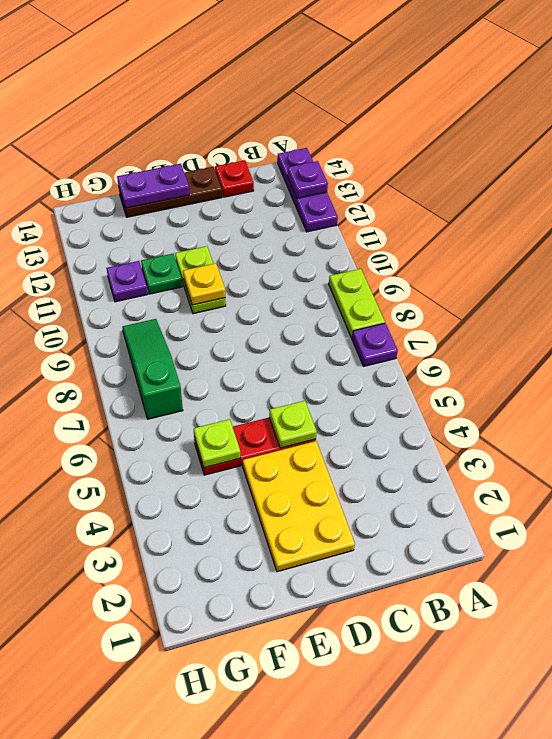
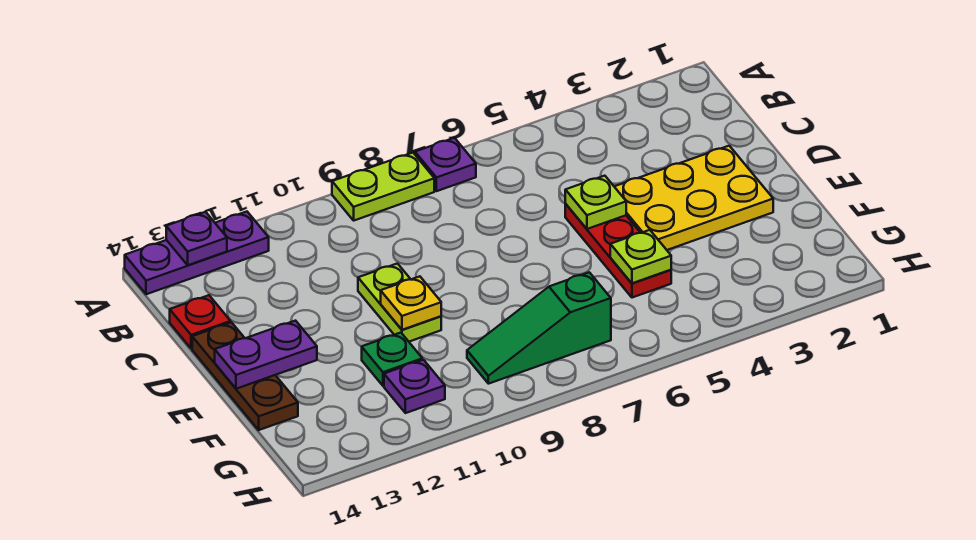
lime 1x2 plate [175,246,226,314] -> lime 1x2 plate turned to [358,264,441,342]
purple 1x2 plate [117,164,189,208] -> purple 1x2 plate turned to [215,321,317,389]

